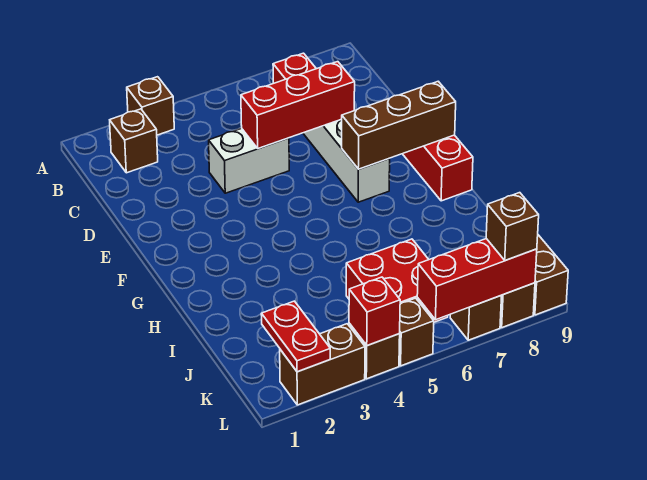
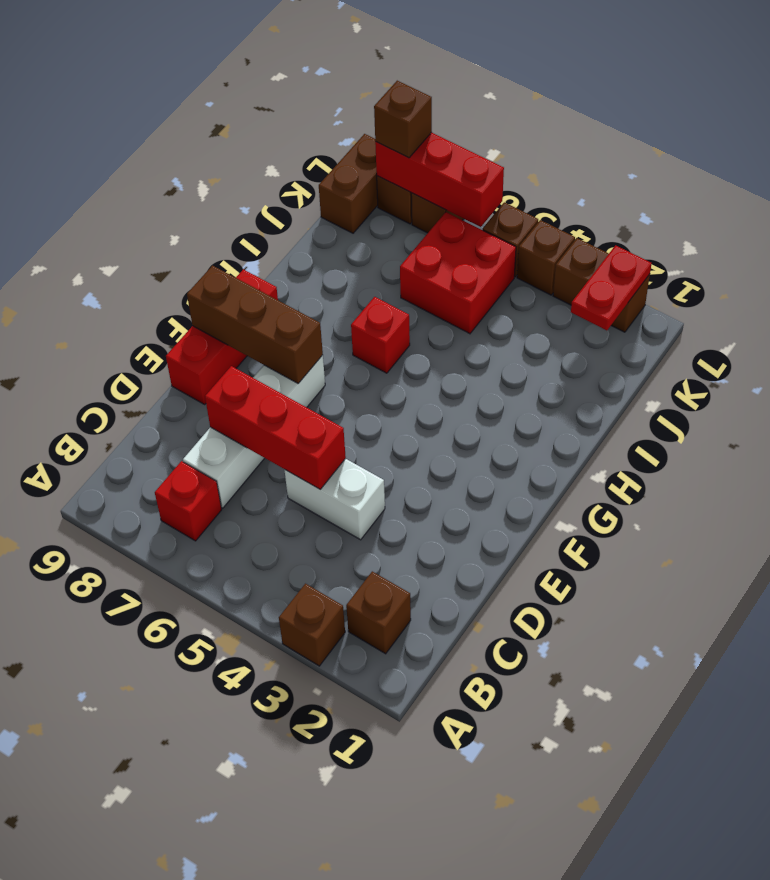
red 1x1 brick [349,277,400,346] -> red 1x1 brick moved to [351,297,410,373]

